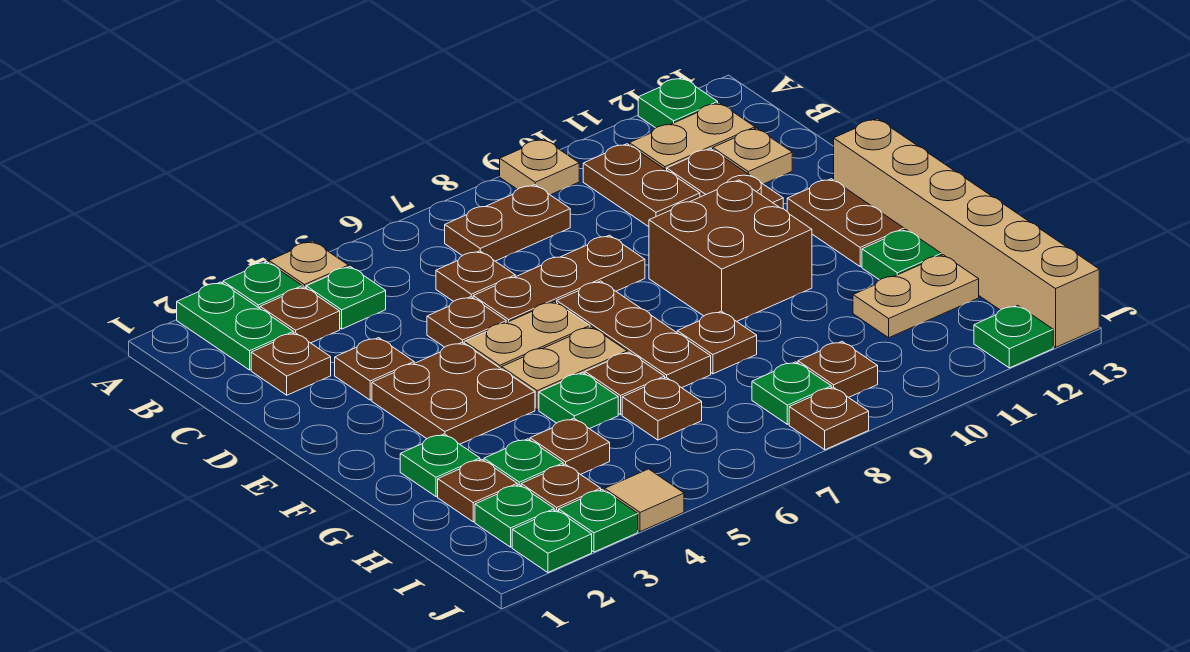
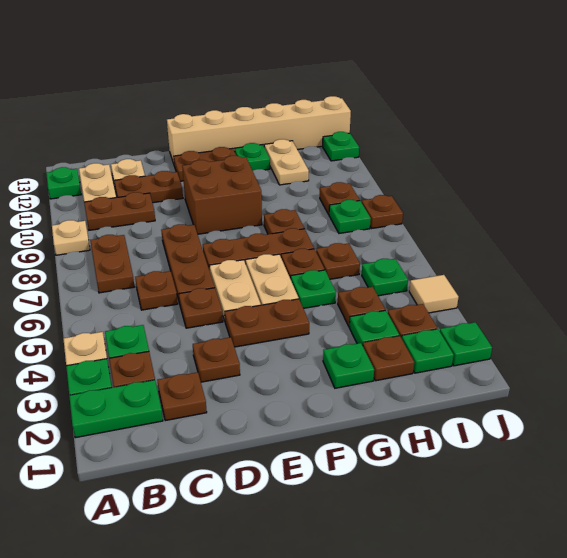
brown 2x2 plate [372,342,535,444] -> brown 1x2 plate [225,299,309,347]
green 1x1 plate [559,490,638,552] -> green 1x1 plate moved to [362,259,408,296]

